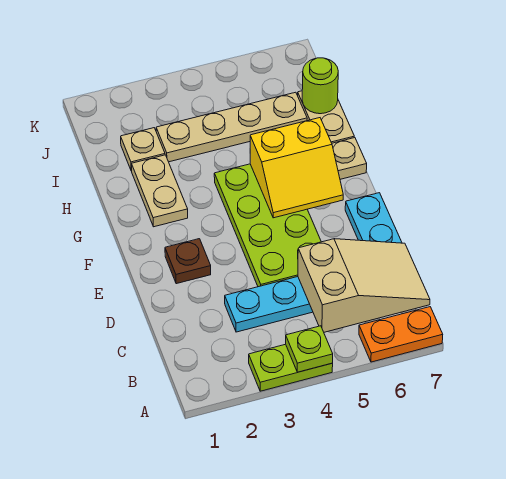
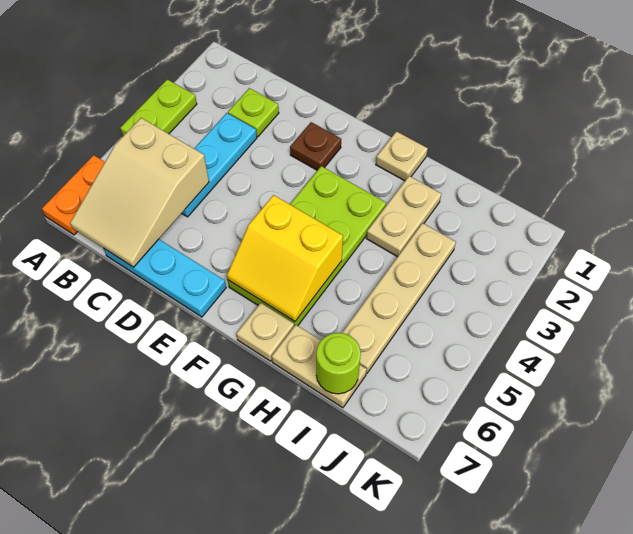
lime 1x1 plate [286,326,333,372] -> lime 1x1 plate moved to [228,88,279,137]
lime 2x4 plate [214,164,321,287] -> lime 2x4 plate turned to [228,166,386,326]
yellow 2x2 slope [250,118,343,218] -> yellow 2x2 slope turned to [227,195,343,321]
tan 1x2 plate [132,155,188,227] -> tan 1x2 plate turned to [366,176,441,257]
tan 1x1 plate [121,128,165,171] -> tan 1x1 plate moved to [376,131,428,181]

